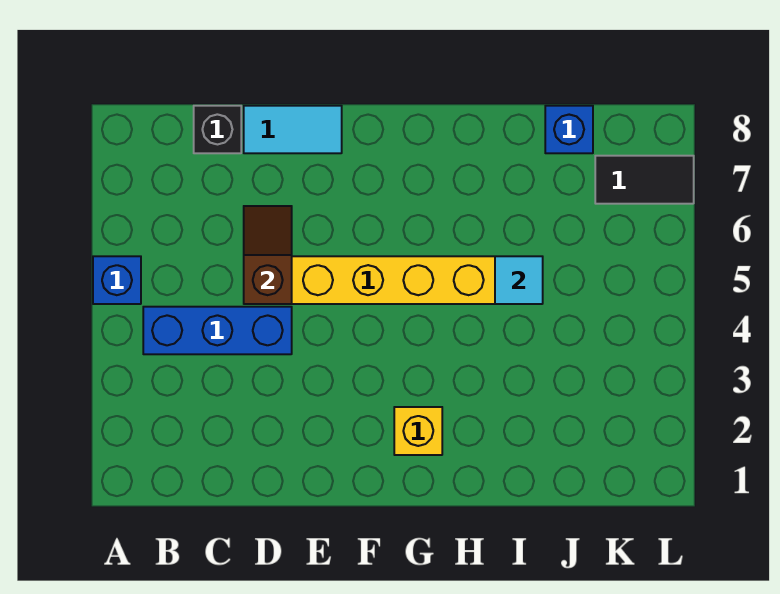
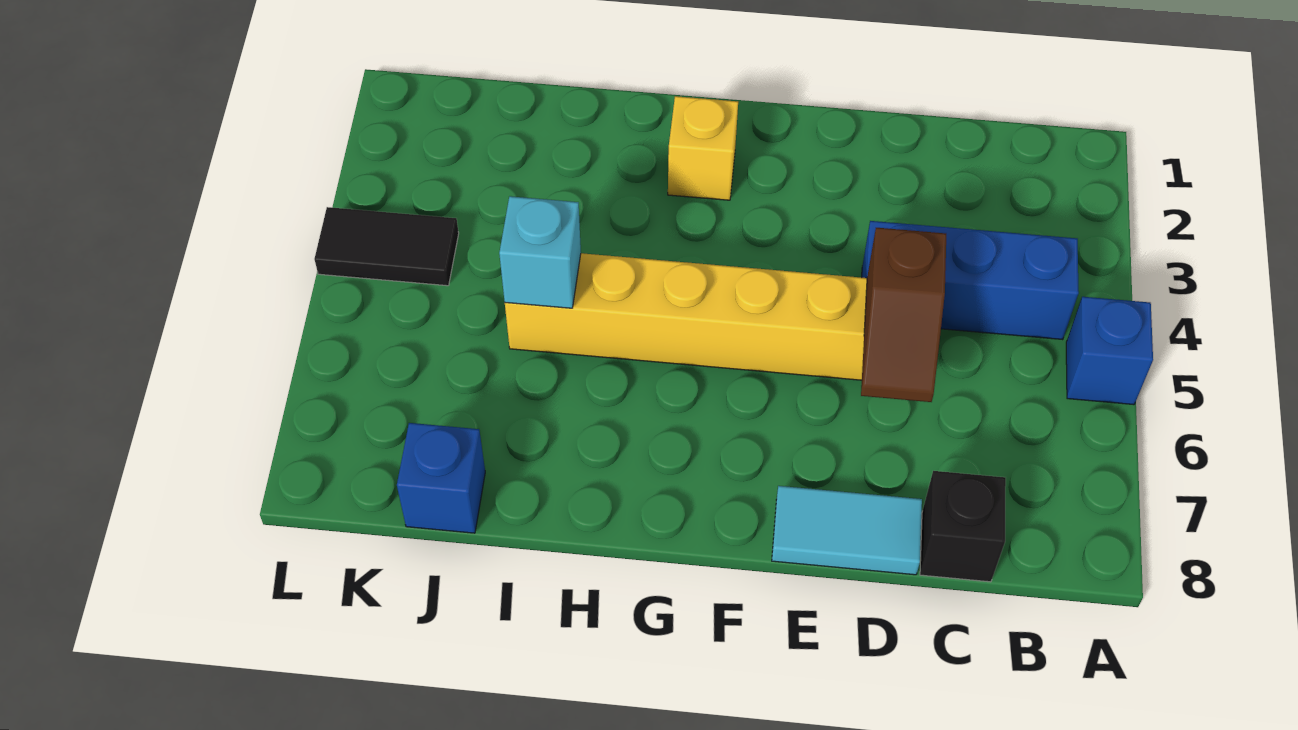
cyan 1x1 tile [495,256,543,304] -> cyan 1x1 brick [499,196,581,308]
black 1x2 tile [595,156,694,204] -> black 1x2 tile moved to [314,207,459,286]

